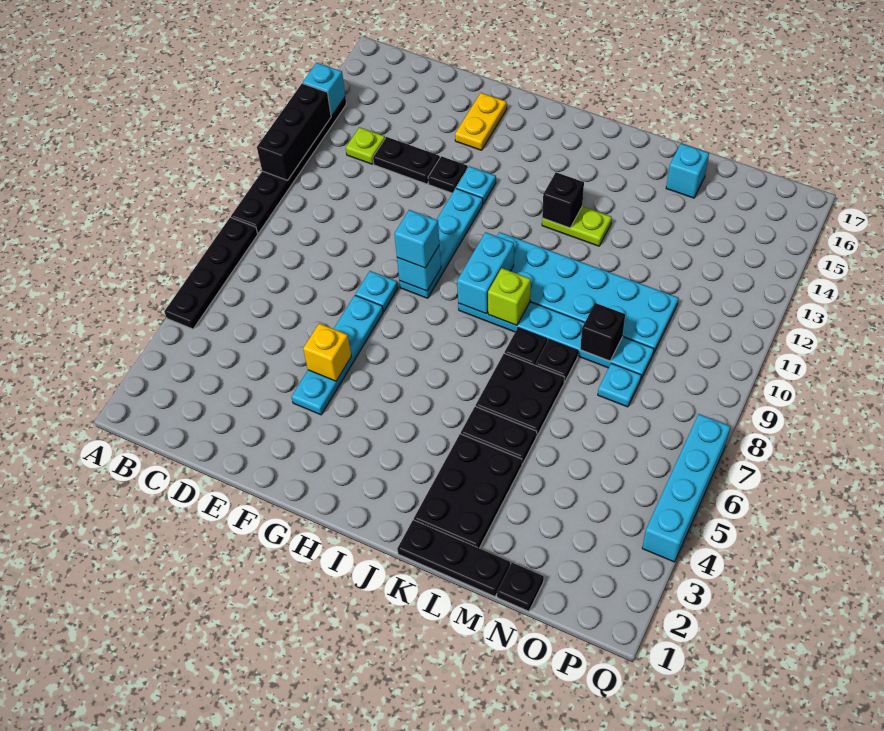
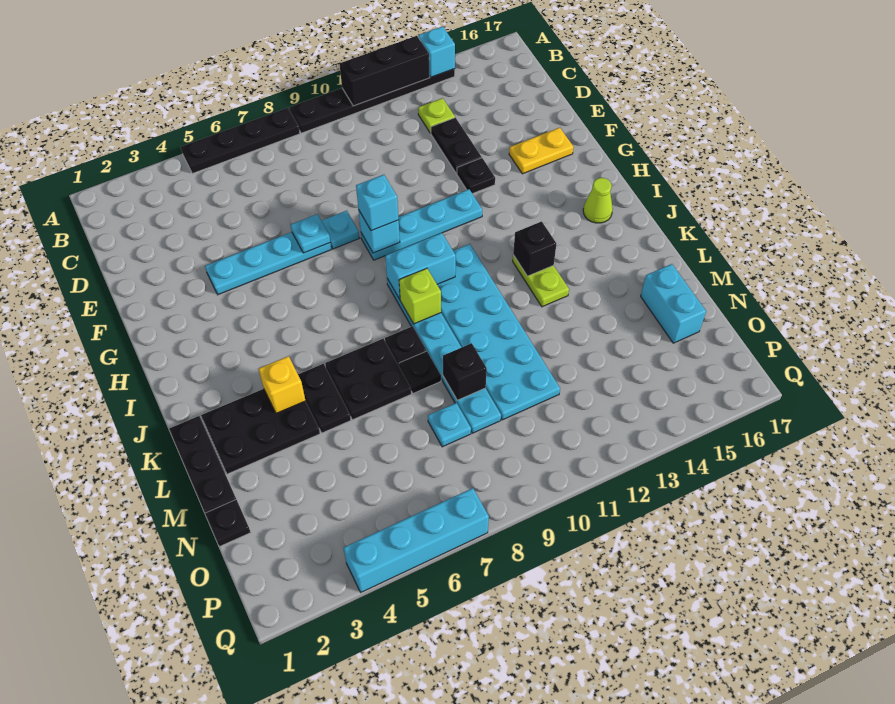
yellow 1x1 brick [303,323,351,381] -> yellow 1x1 brick moved to [259,356,305,413]
cyan 1x1 plate [456,166,496,204] -> cyan 1x1 plate moved to [291,214,330,253]
none -> lime 1x1 cone [583,178,613,223]
cyan 1x1 brick [666,144,709,198] -> cyan 1x2 brick [641,264,706,343]

